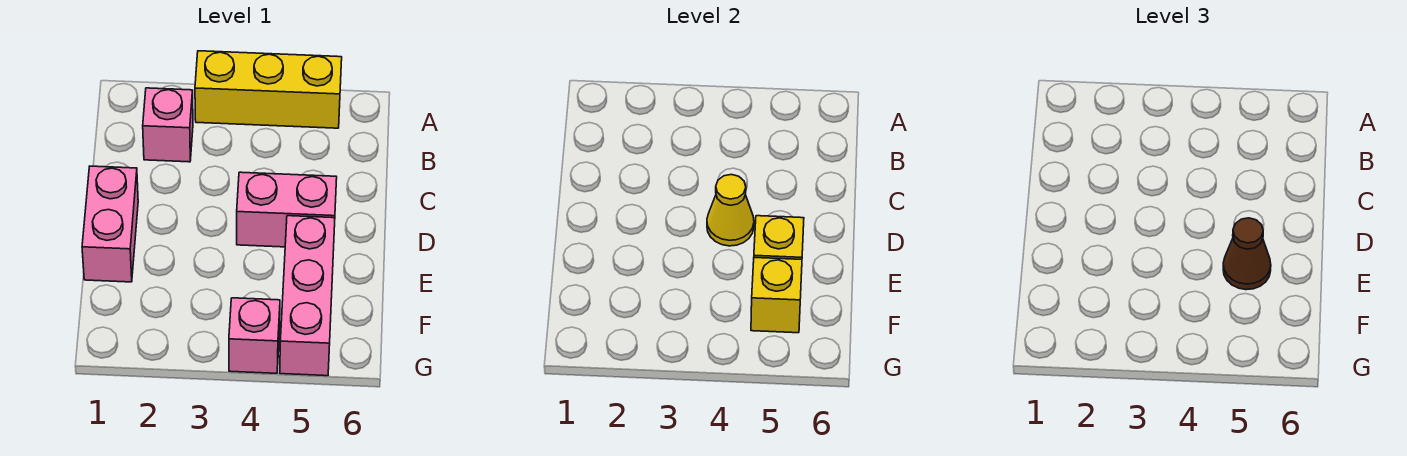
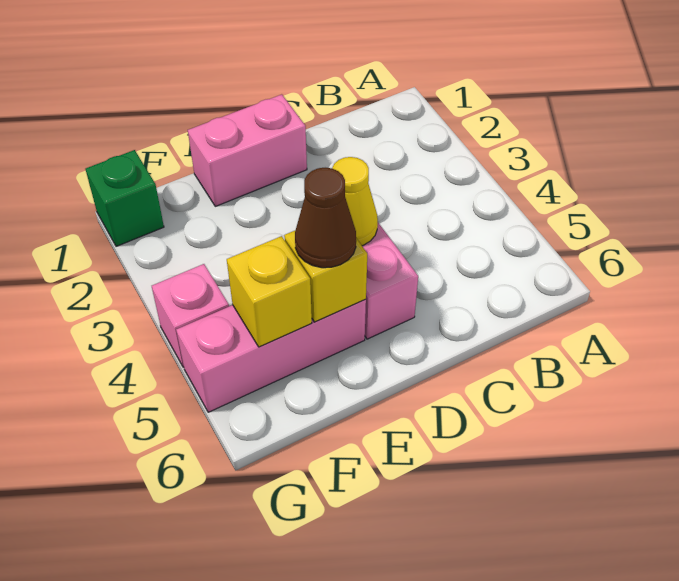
yellow 1x3 brick [195,51,342,128] -> none
pink 1x1 brick [143,88,193,162] -> none
none -> green 1x1 brick [86,150,164,246]

